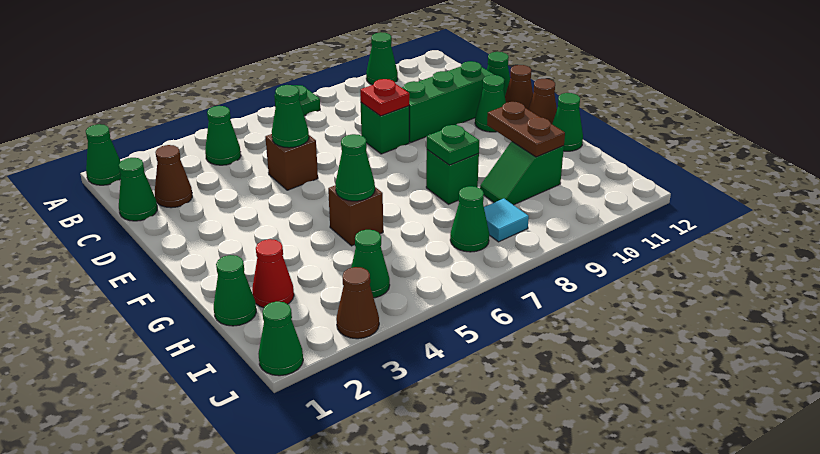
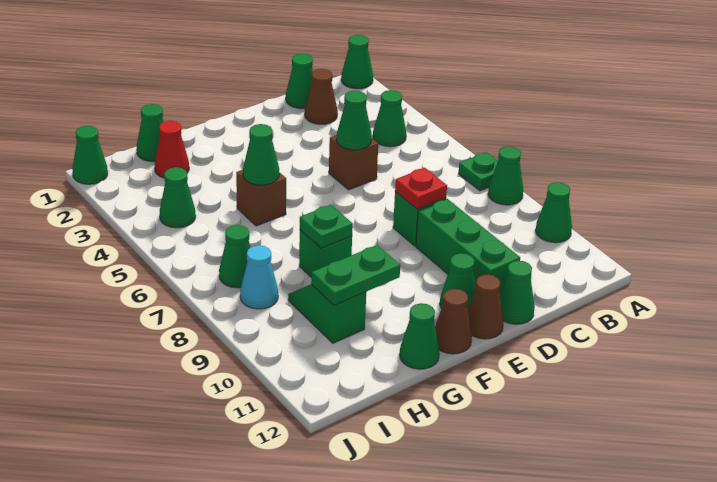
none -> green 1x1 cone [488,146,523,205]
brown 1x2 plate [487,102,565,157] -> green 1x2 plate [311,245,400,305]
cyan 1x1 tile [484,199,529,242] -> cyan 1x1 cone [240,245,278,309]
brown 1x1 cone [336,267,379,339] -> none

